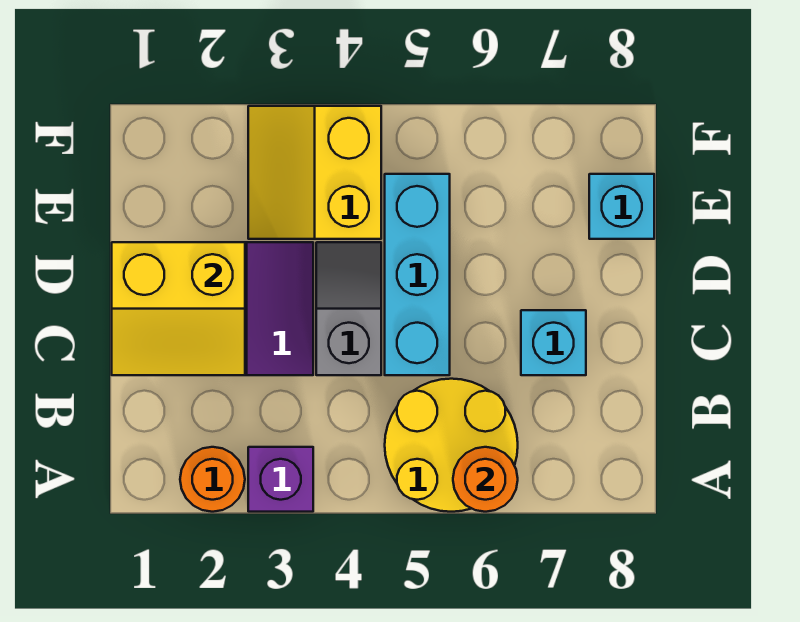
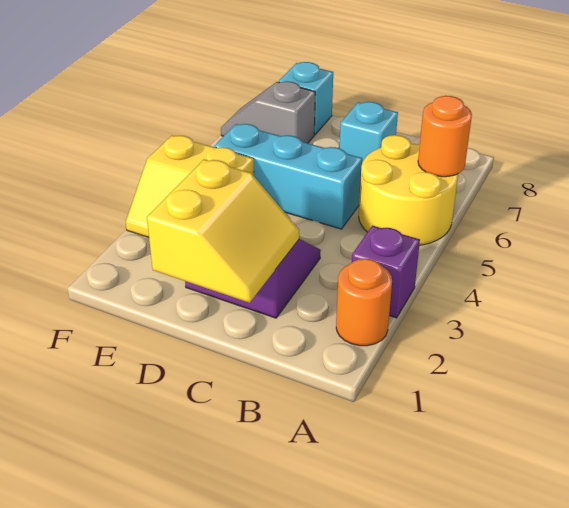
grey 1x2 slope [316,242,381,375] -> grey 1x2 slope moved to [221,81,315,143]

